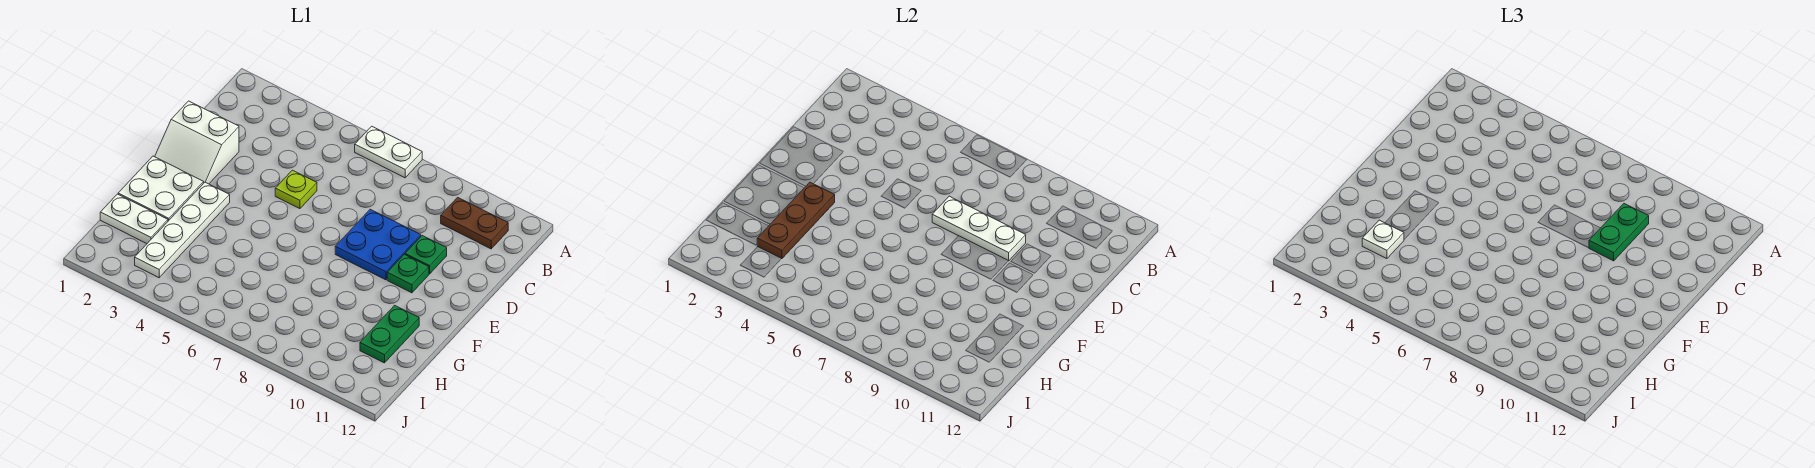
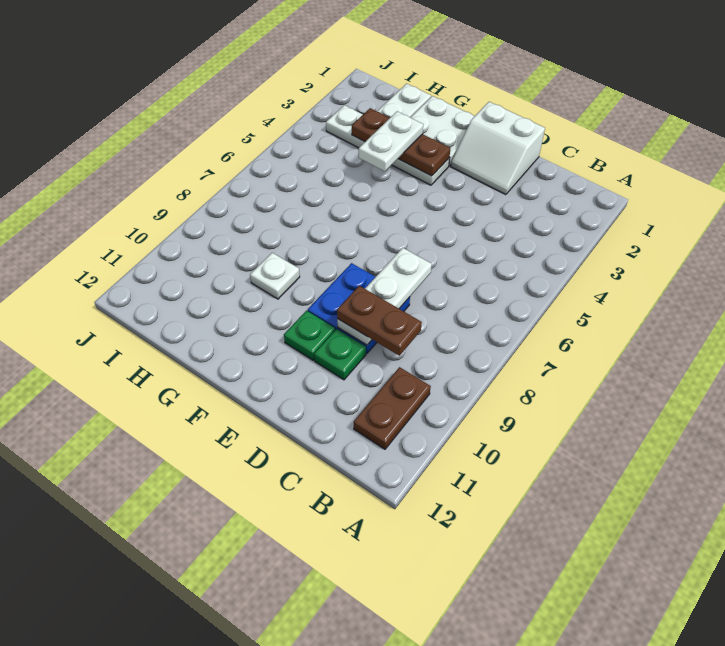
white 1x2 plate [355,126,422,178] -> white 1x2 plate moved to [359,111,423,171]
green 1x2 plate [1589,204,1649,261] -> brown 1x2 plate [337,286,422,356]
white 2x2 slope [155,101,239,184] -> white 2x2 slope turned to [451,102,545,195]
lime 1x1 plate [275,170,317,209] -> none
green 1x2 plate [360,305,419,363] -> none
white 1x1 plate [1362,220,1404,259] -> white 1x1 plate moved to [250,253,300,299]

